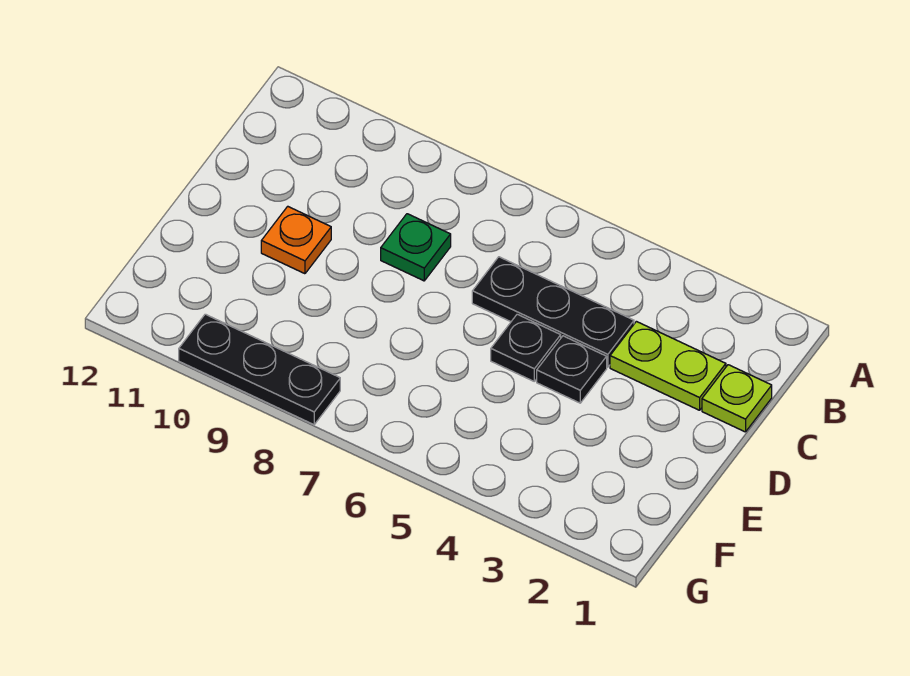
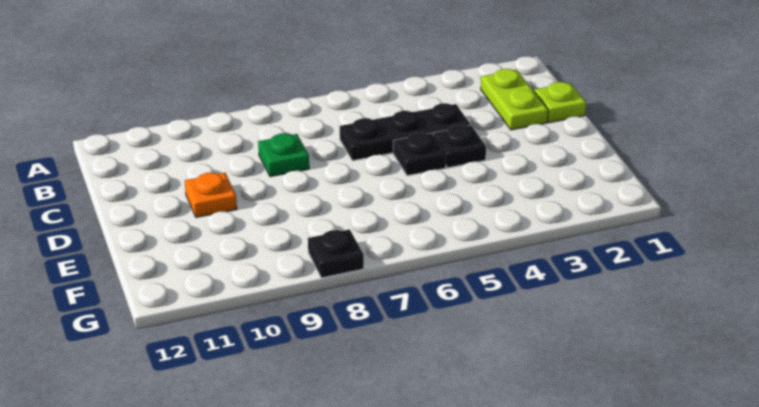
lime 1x2 plate [610,321,726,410] -> lime 1x2 plate turned to [481,69,548,130]
black 1x3 plate [179,314,340,425] -> black 1x1 plate [308,229,364,278]

